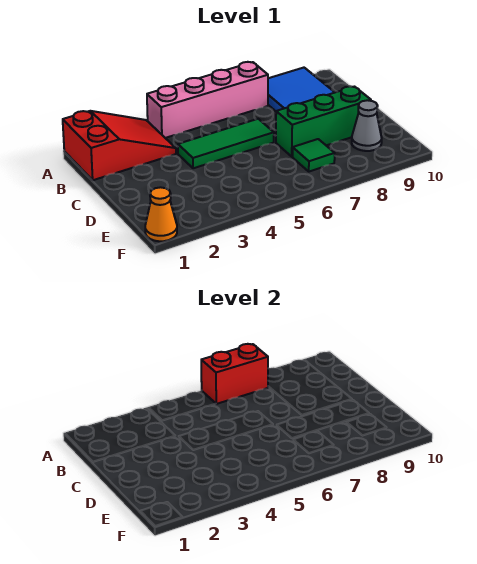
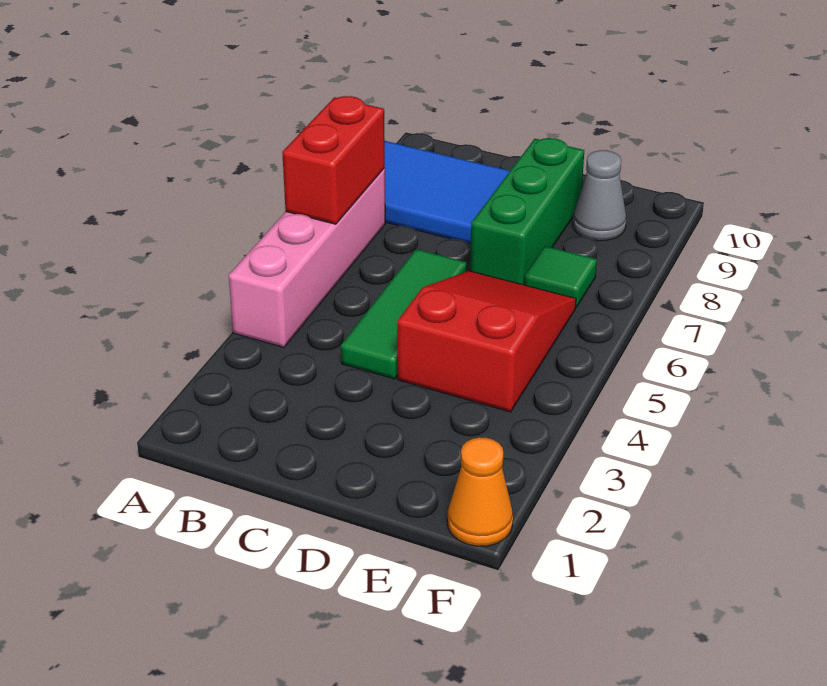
red 2x3 slope [63,111,176,180] -> red 2x3 slope moved to [397,271,576,412]

